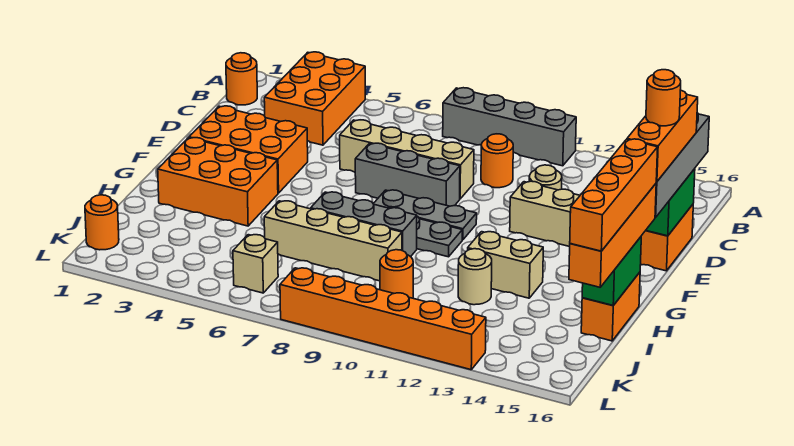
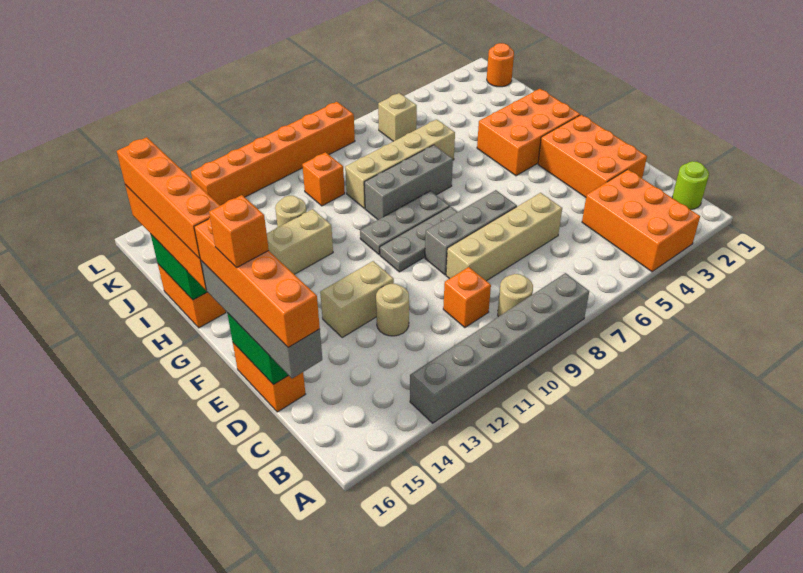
grey 1x4 brick [443,88,576,166] -> grey 1x6 brick [410,273,589,423]
orange 1x1 round brick [226,53,257,105] -> lime 1x1 round brick [672,161,709,210]
none -> tan 1x1 round brick [498,274,533,317]
orange 1x1 round brick [481,134,513,188] -> orange 1x1 brick [443,267,491,328]
orange 1x3 brick [627,90,698,182] -> orange 1x4 brick [194,218,320,347]
orange 2x3 brick [189,106,308,193] -> orange 2x3 brick turned to [538,115,647,197]
orange 1x1 round brick [646,70,681,126] -> orange 1x1 brick [209,195,269,268]
orange 1x1 round brick [380,250,413,298] -> orange 1x1 brick [302,152,345,206]

